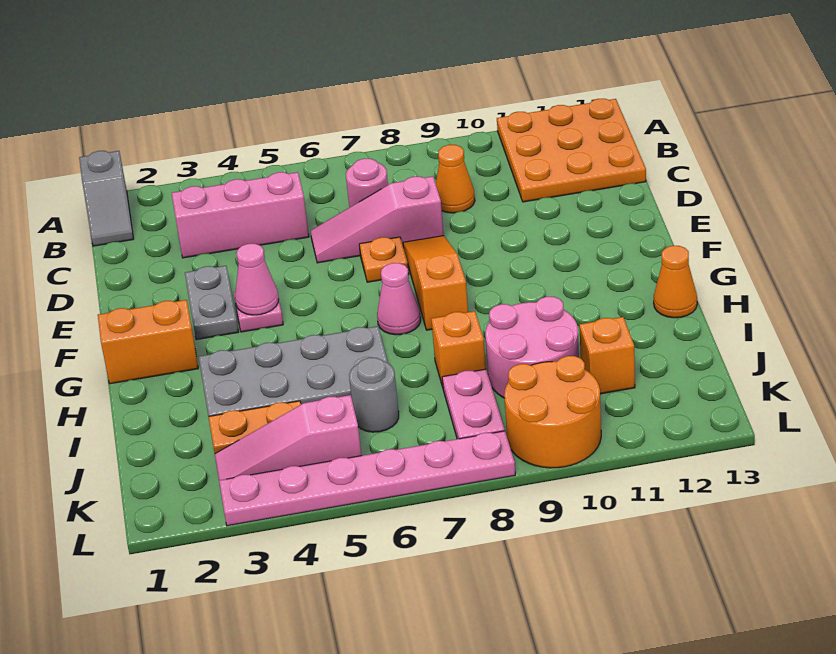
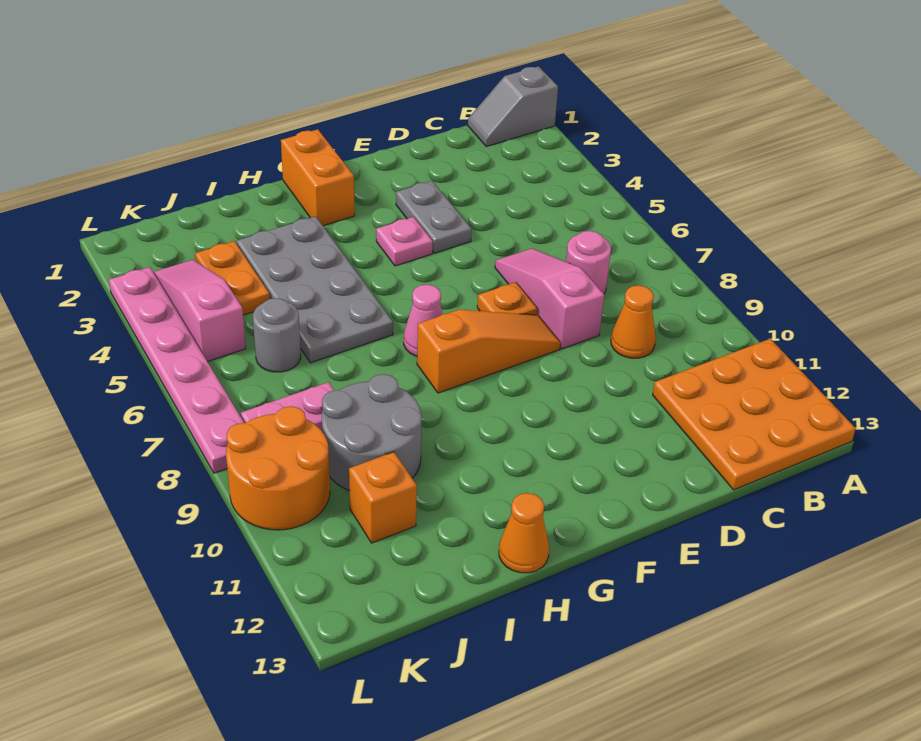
pink 1x3 brick [172,172,309,258] -> none
grey 1x2 plate [185,266,238,340] -> grey 1x2 plate turned to [396,181,472,253]
pink 1x1 cone [235,244,279,315] -> none
orange 1x1 brick [431,311,486,387] -> none
pink 2x2 round brick [485,297,579,398] -> grey 2x2 round brick [322,374,422,491]

